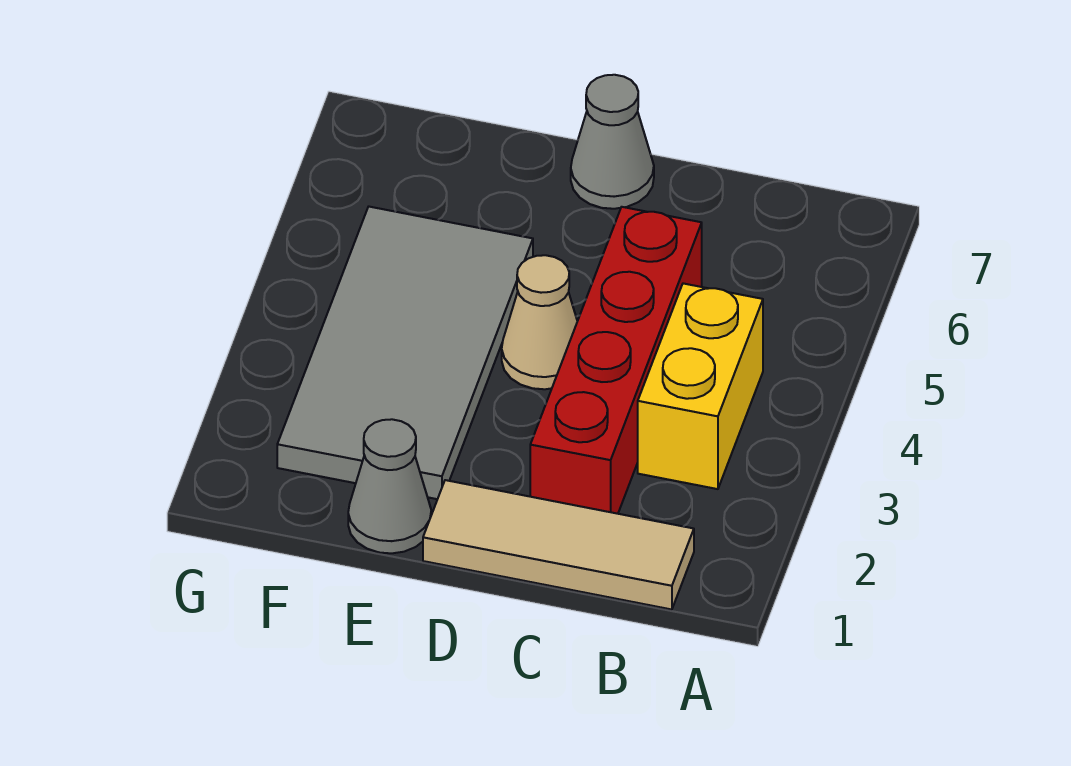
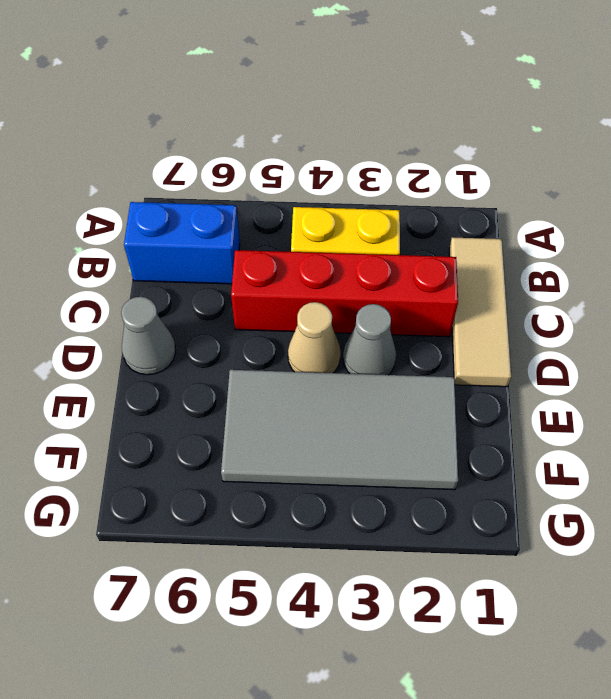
none -> blue 1x2 brick [124,202,240,284]
grey 1x1 cone [348,419,431,553] -> grey 1x1 cone moved to [343,304,396,375]

